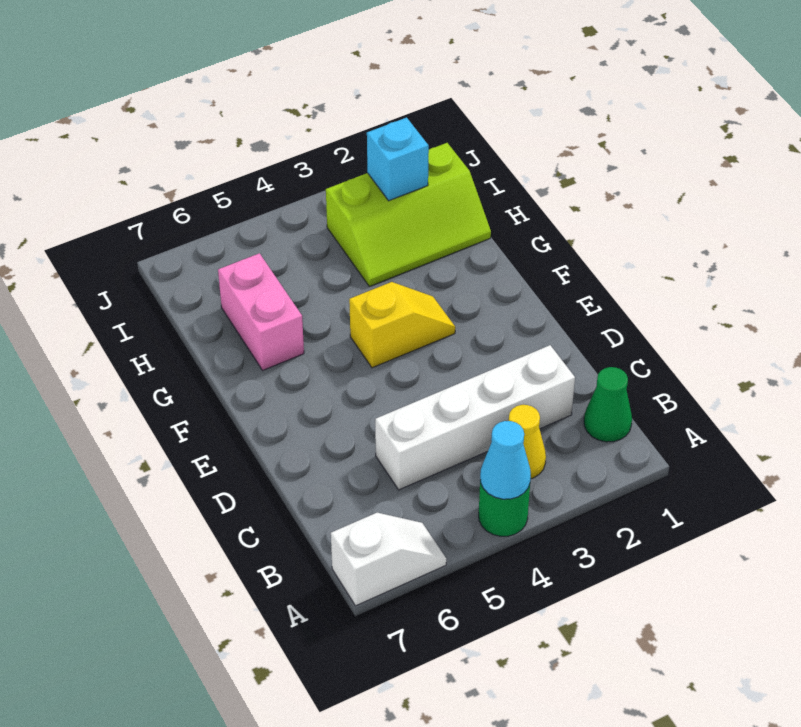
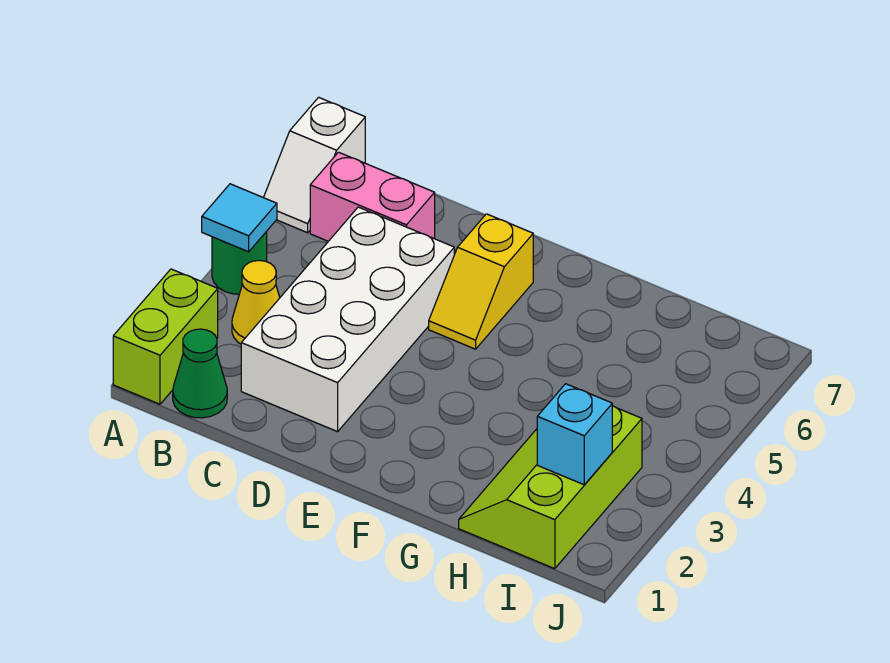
none -> lime 1x2 brick [113,269,218,404]
cyan 1x1 cone [480,421,531,499] -> cyan 1x1 tile [202,184,277,252]
white 1x4 brick [375,345,575,490] -> white 2x4 brick [241,207,454,432]
yellow 1x2 slope [349,282,455,368] -> yellow 1x2 slope moved to [429,214,533,349]
pink 1x2 brick [218,253,304,370] -> pink 1x2 brick moved to [310,152,435,241]

